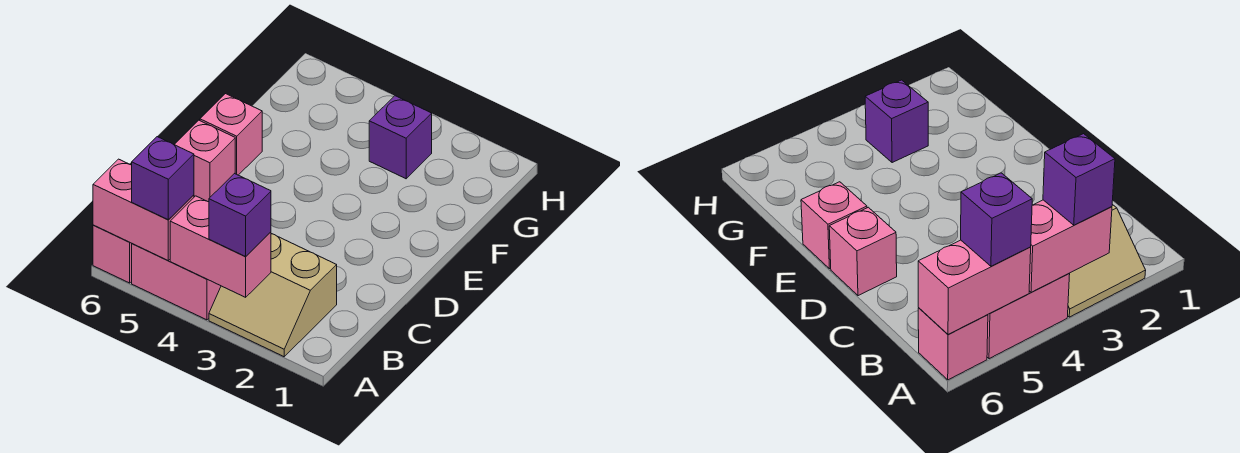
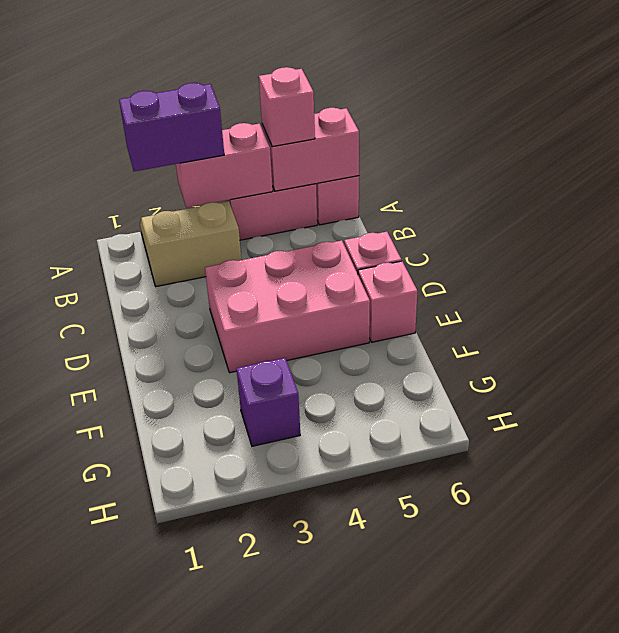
purple 1x1 brick [209,174,271,256] -> purple 1x2 brick [119,83,224,171]
purple 1x1 brick [132,137,194,219] -> pink 1x1 brick [259,67,315,147]
none -> pink 2x3 brick [205,240,370,373]

